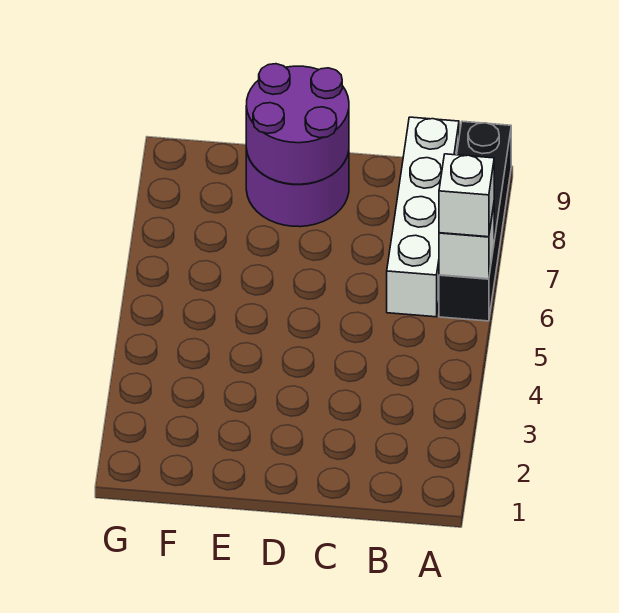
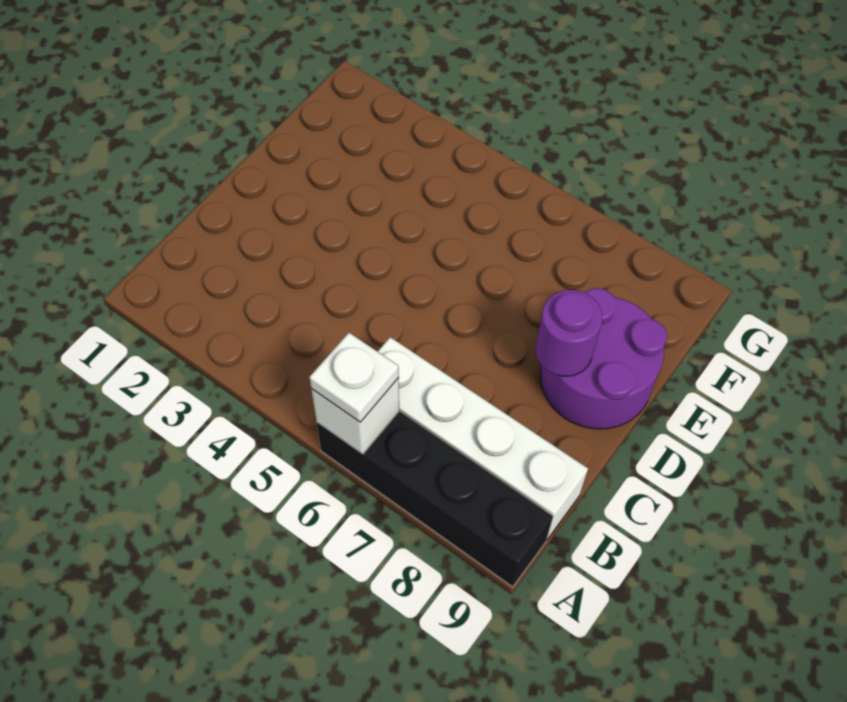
white 1x1 brick [439,154,494,237] -> white 1x1 plate [310,333,399,422]
purple 2x2 round brick [246,64,349,184] -> purple 1x1 round brick [536,290,602,376]

